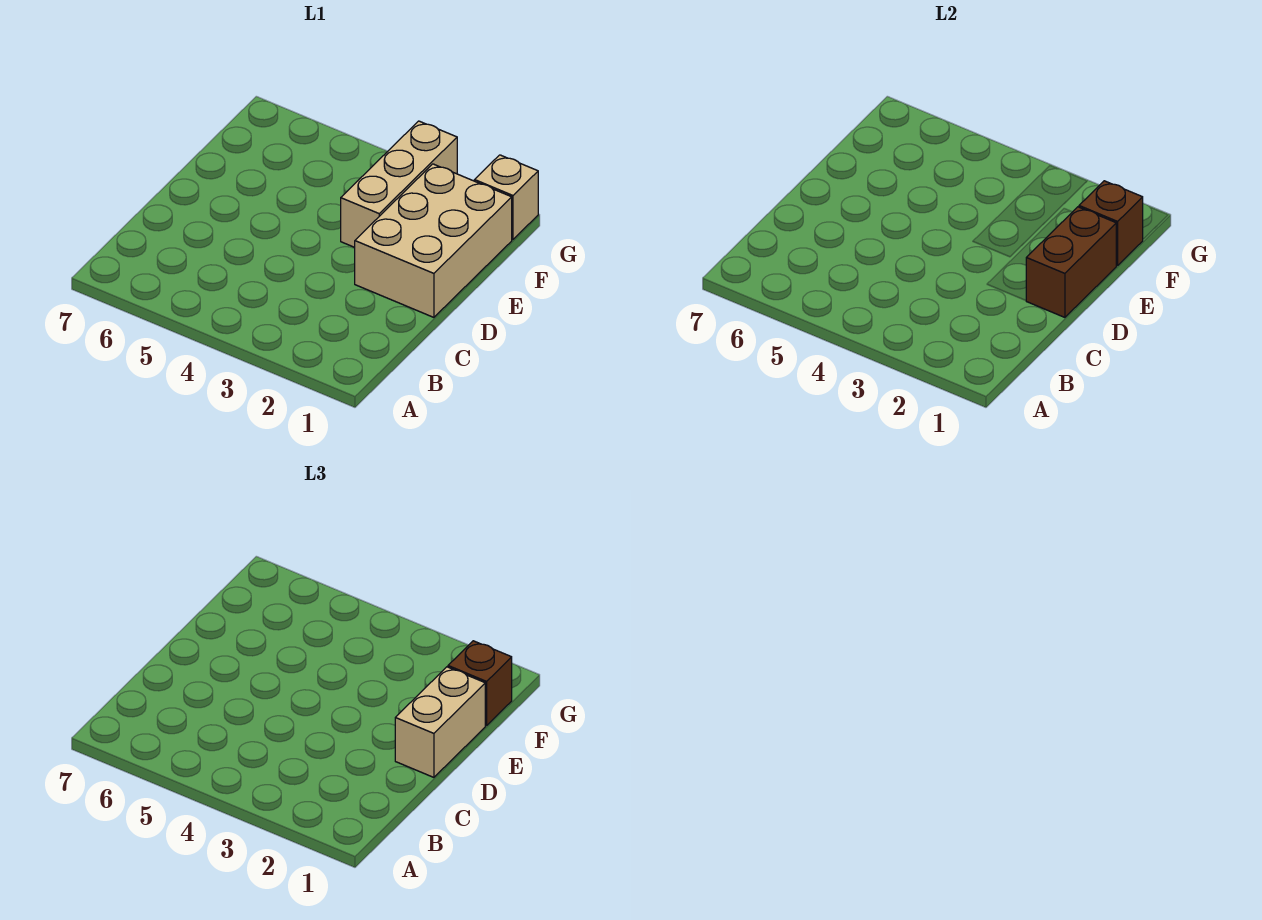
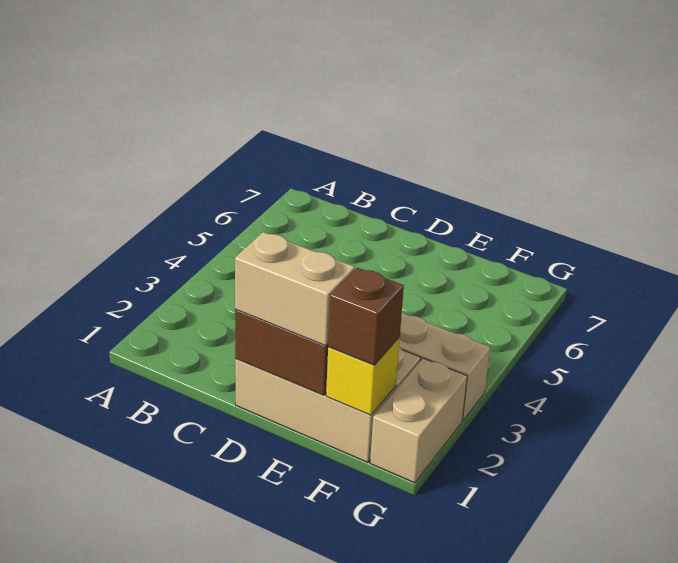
brown 1x1 brick [1079,181,1143,265] -> yellow 1x1 brick [326,337,400,415]
tan 1x1 brick [474,155,538,239] -> tan 1x2 brick [370,358,467,483]

